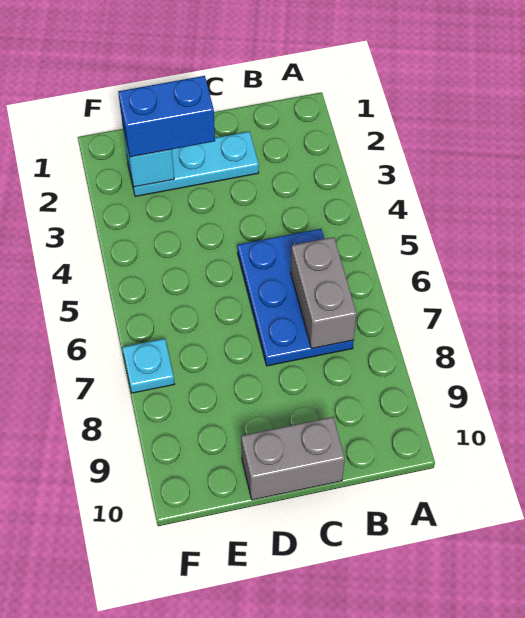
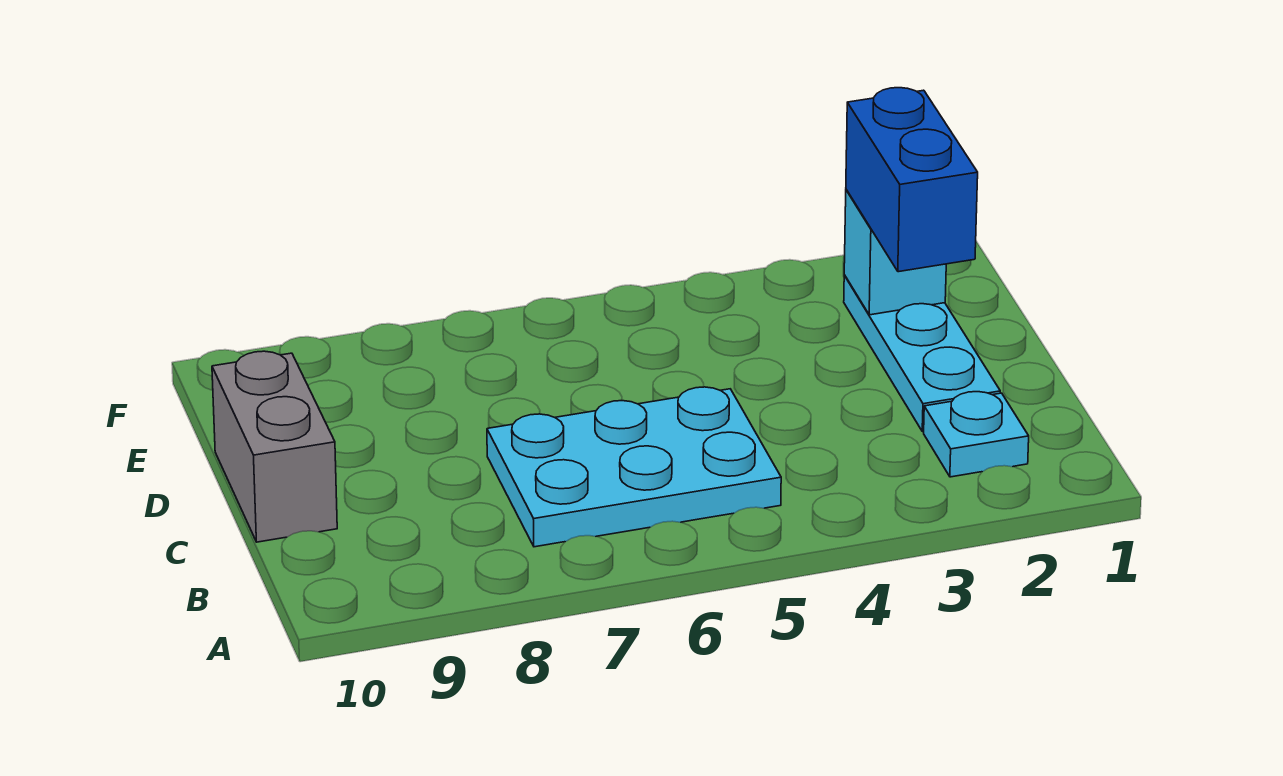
blue 2x3 plate [237,229,354,366] -> cyan 2x3 plate [487,387,781,547]
grey 1x2 brick [291,237,357,348] -> none
cyan 1x1 plate [122,339,174,393] -> cyan 1x1 plate moved to [924,392,1029,477]

